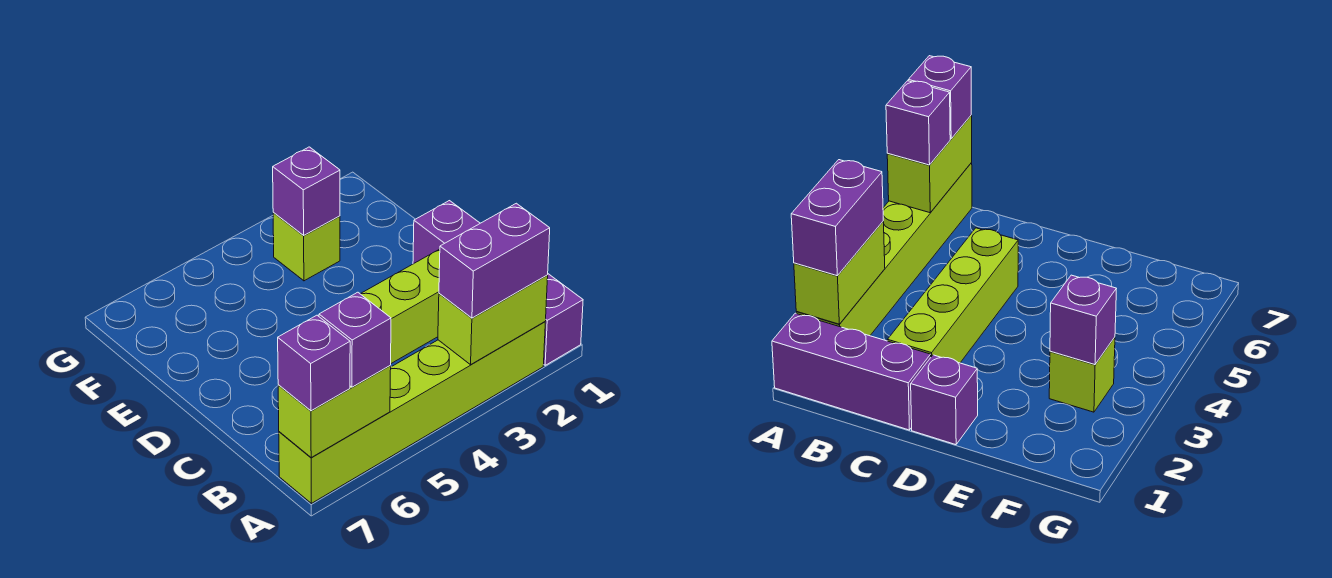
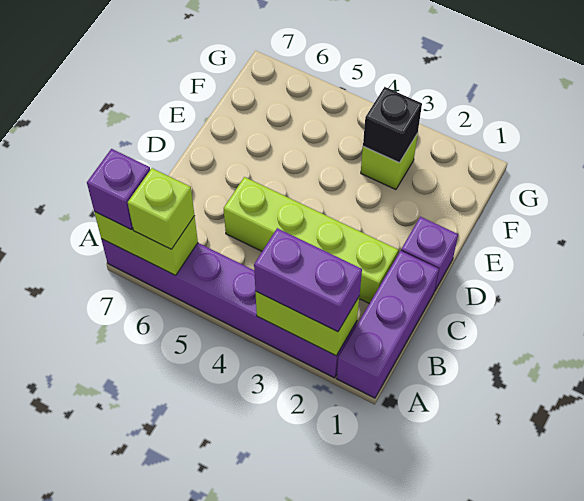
lime 1x6 brick [279,322,545,503] -> purple 1x6 brick [101,239,357,378]
purple 1x1 brick [319,292,391,387] -> lime 1x1 brick [128,168,195,249]
purple 1x1 brick [273,147,340,236] -> black 1x1 brick [363,87,422,163]

